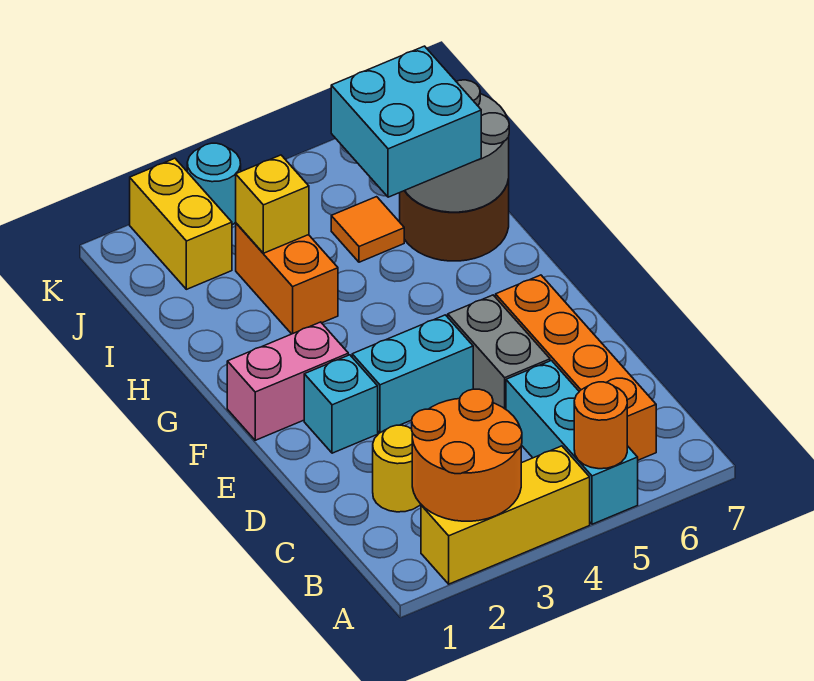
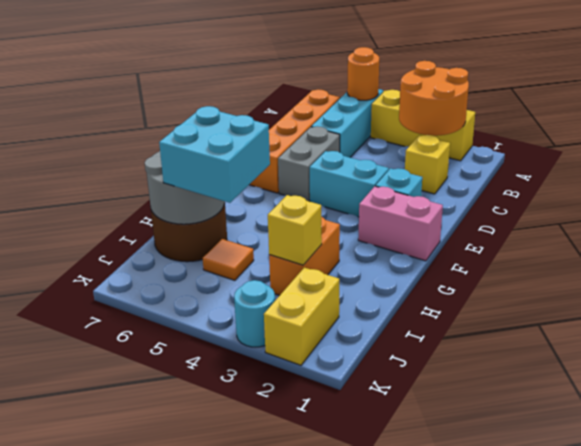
yellow 1x1 round brick [373,425,421,512] -> yellow 1x1 brick [405,135,450,194]

